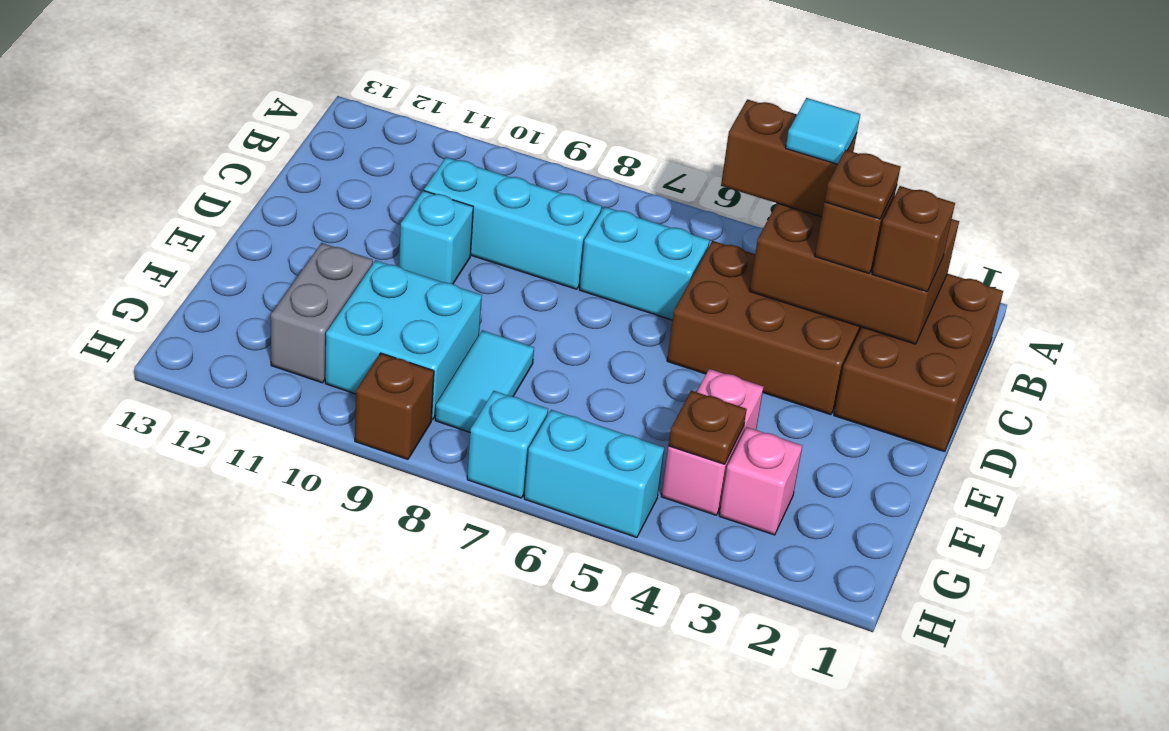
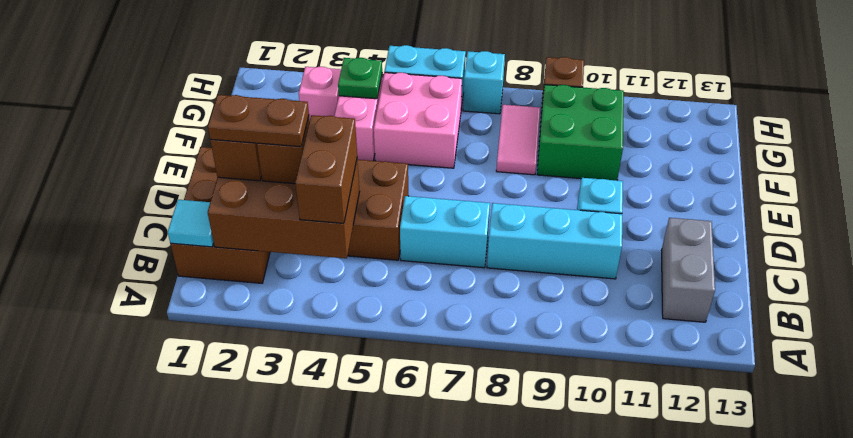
brown 1x2 brick [721,99,857,217] -> brown 1x2 brick turned to [295,115,357,223]
cyan 1x1 tile [786,98,860,164] -> cyan 1x1 tile moved to [168,200,214,247]
brown 1x1 plate [825,150,900,219] -> brown 1x2 plate [208,95,309,147]
none -> pink 2x2 brick [374,73,462,168]
cyan 1x2 tile [435,330,534,432] -> pink 1x2 tile [496,105,540,175]
cyan 2x2 brick [325,260,482,420] -> green 2x2 brick [537,85,624,180]
grey 1x2 brick [271,243,373,383] -> grey 1x2 brick moved to [662,218,715,322]
brown 1x1 plate [668,391,747,464] -> green 1x1 plate [338,58,382,99]

